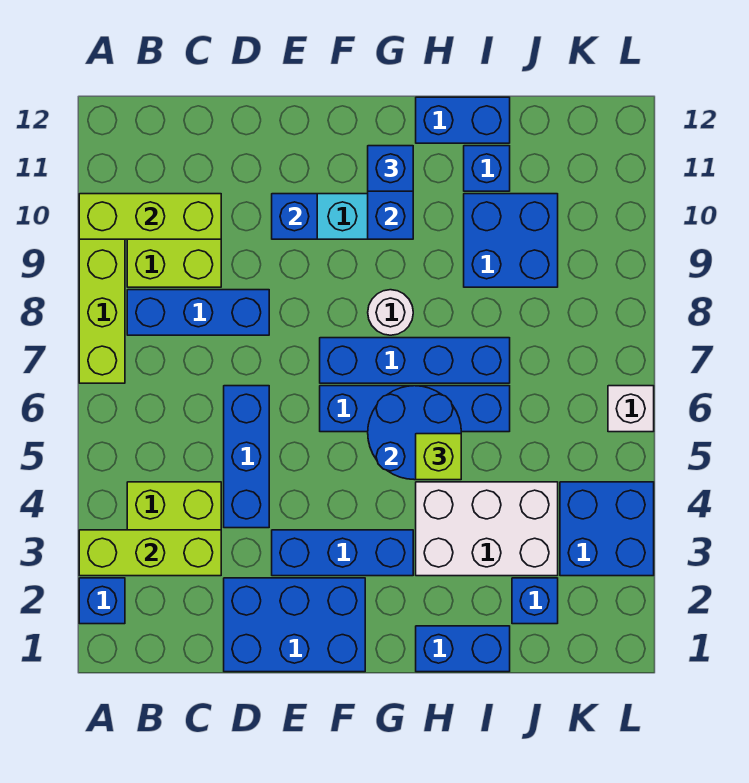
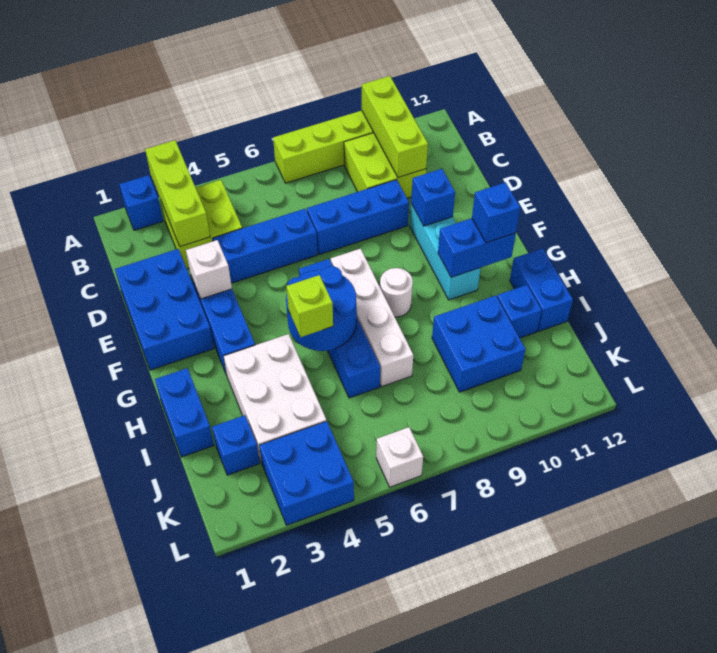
blue 1x3 brick [127,290,269,335] -> blue 1x3 brick turned to [307,180,409,255]
none -> white 1x1 brick [186,240,232,299]
blue 1x4 brick [320,338,510,383] -> white 1x4 brick [331,248,413,387]

